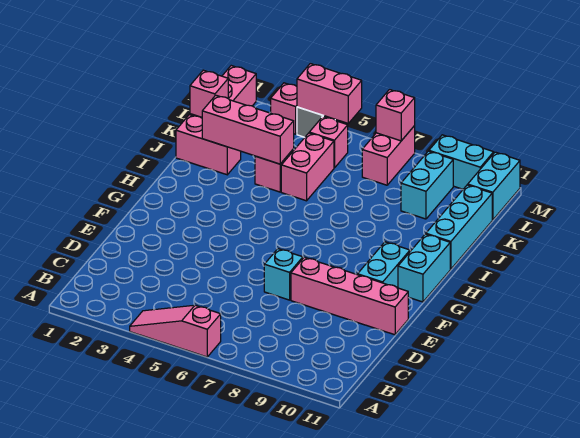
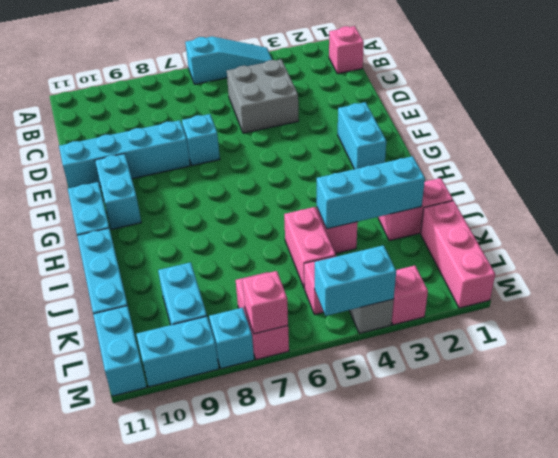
pink 1x3 slope [130,305,221,357] -> cyan 1x3 slope [185,37,272,84]
none -> grey 2x2 brick [227,59,299,133]
pink 1x4 brick [291,257,409,335] -> cyan 1x4 brick [59,120,190,188]
none -> cyan 1x2 brick [338,102,386,169]
pink 1x3 brick [202,95,294,164] -> cyan 1x3 brick [317,156,425,229]
pink 1x1 brick [190,70,228,117] -> pink 1x1 brick moved to [329,26,364,74]
pink 1x2 brick [297,63,362,123] -> cyan 1x2 brick [315,245,396,316]
none -> cyan 1x1 brick [209,308,254,369]

